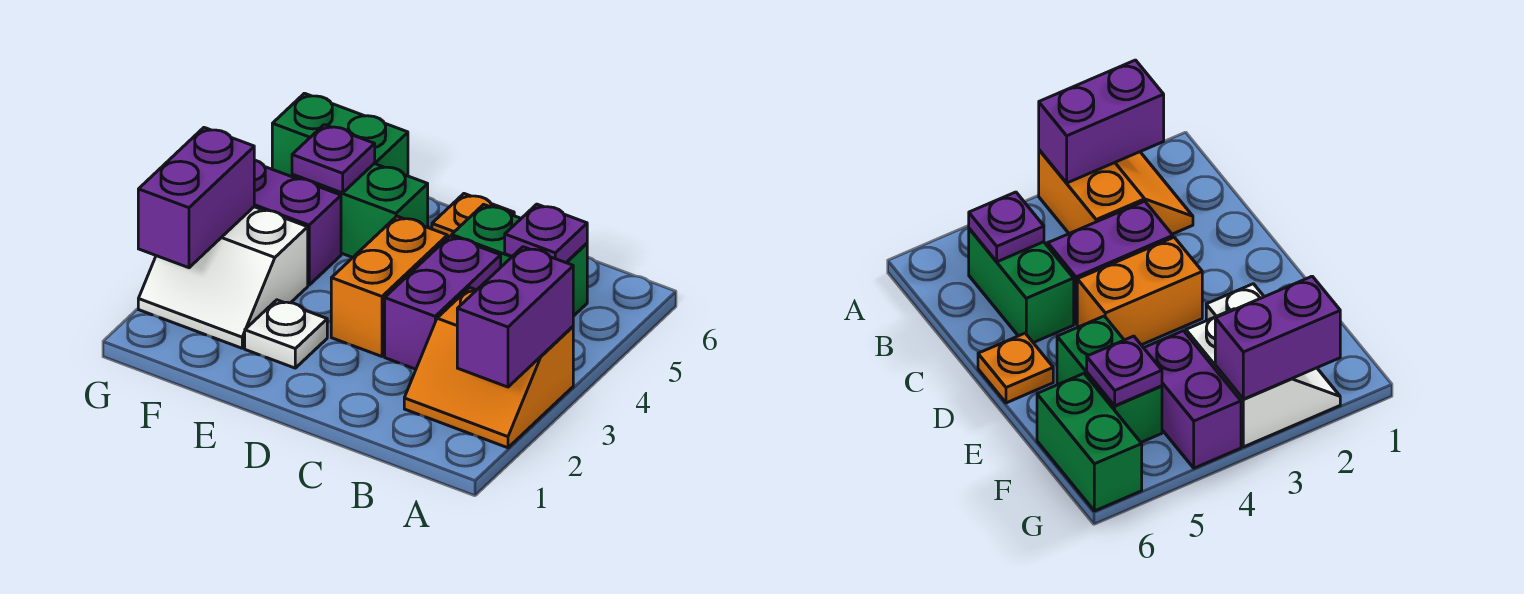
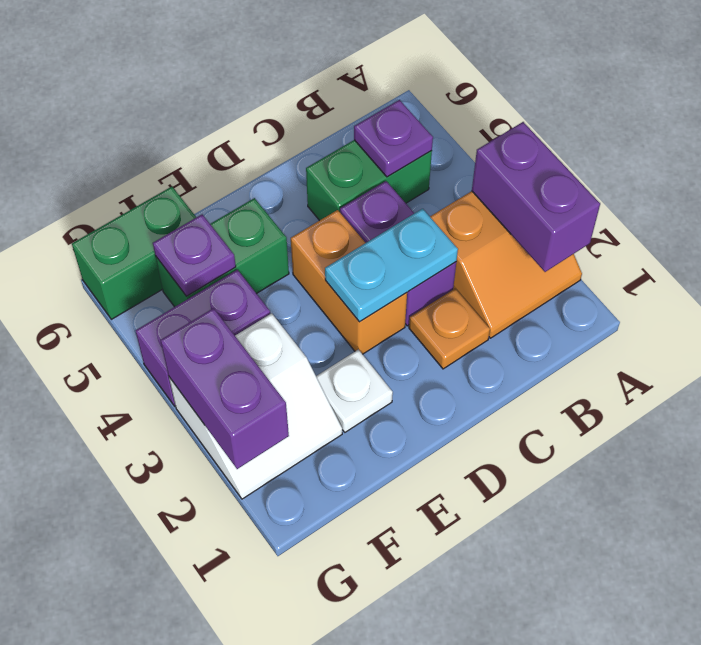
none -> cyan 1x2 plate [325,209,458,322]
orange 1x1 plate [432,194,514,238] -> orange 1x1 plate moved to [409,289,490,369]

